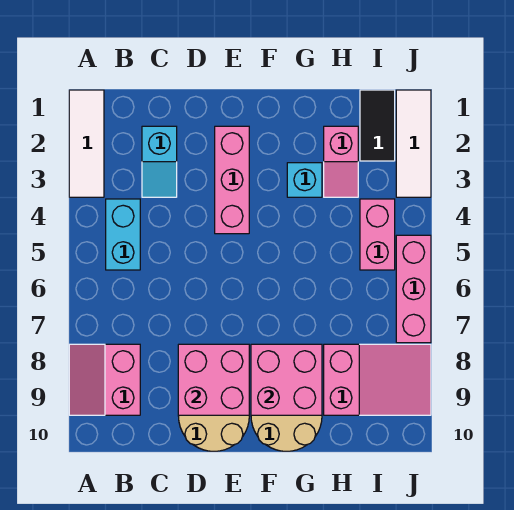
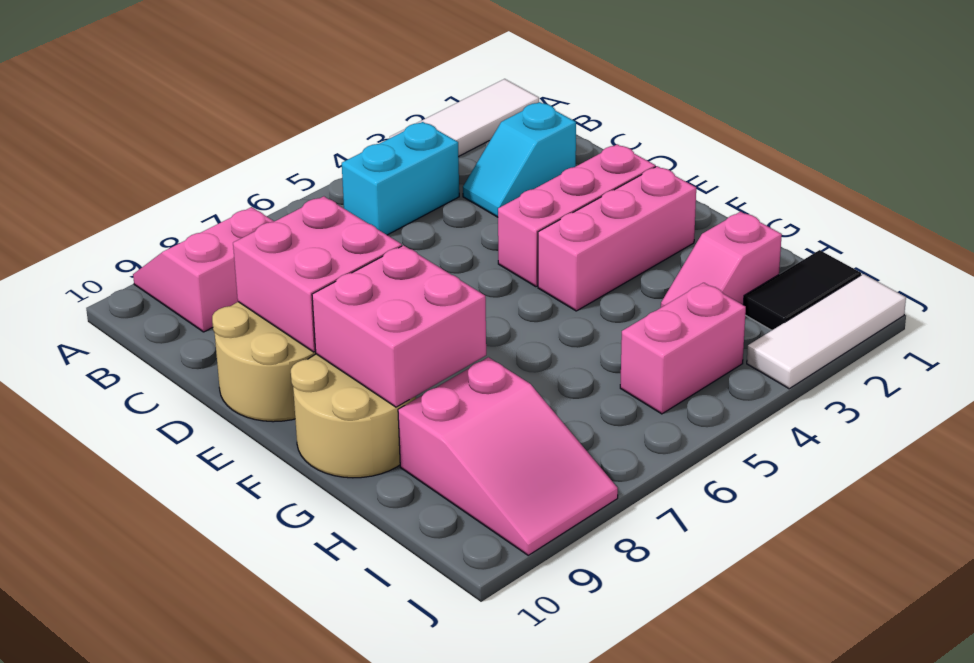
cyan 1x1 brick [287,163,322,197] -> none
pink 1x3 brick [396,235,431,343] -> pink 1x3 brick moved to [538,166,696,311]

